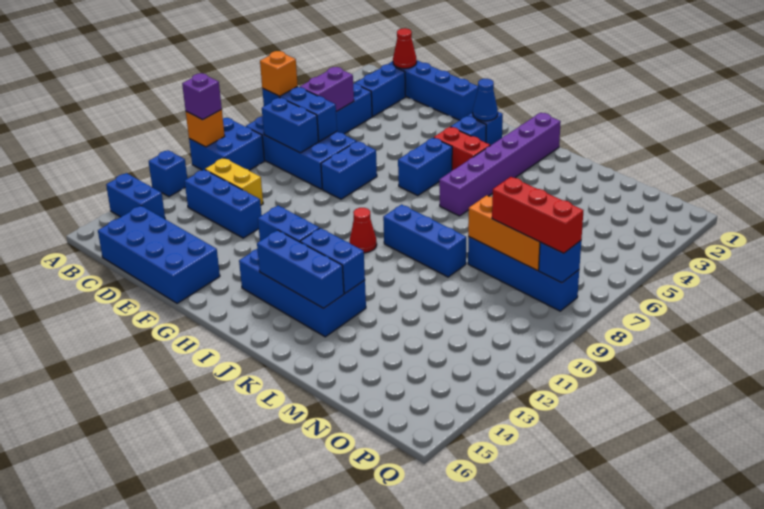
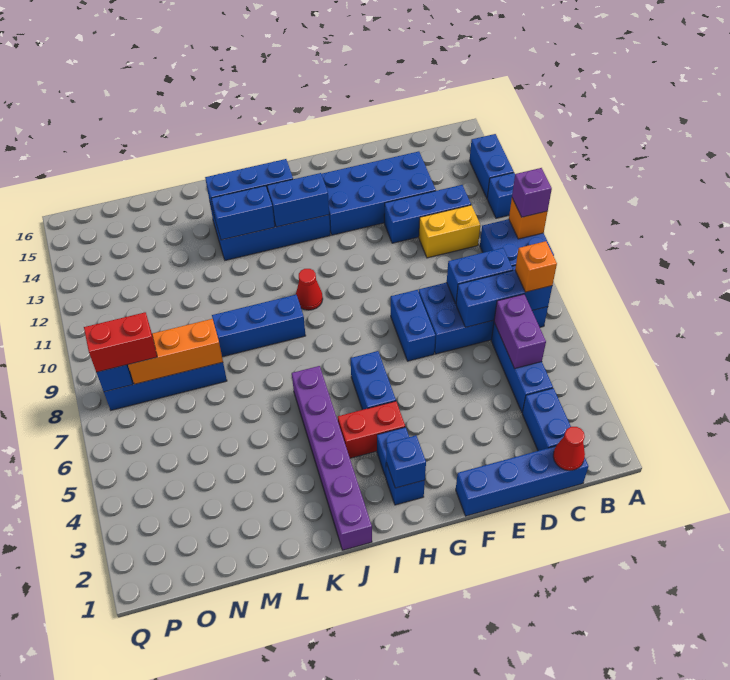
blue 1x2 brick [106,173,165,219] -> blue 1x2 brick turned to [470,134,514,198]
blue 2x4 brick [98,206,220,303] -> blue 2x4 brick moved to [321,151,436,235]
blue 1x1 cone [473,79,498,121] -> blue 1x1 brick [386,435,426,488]
red 1x3 brick [492,177,584,253] -> red 1x2 brick [84,312,157,372]

